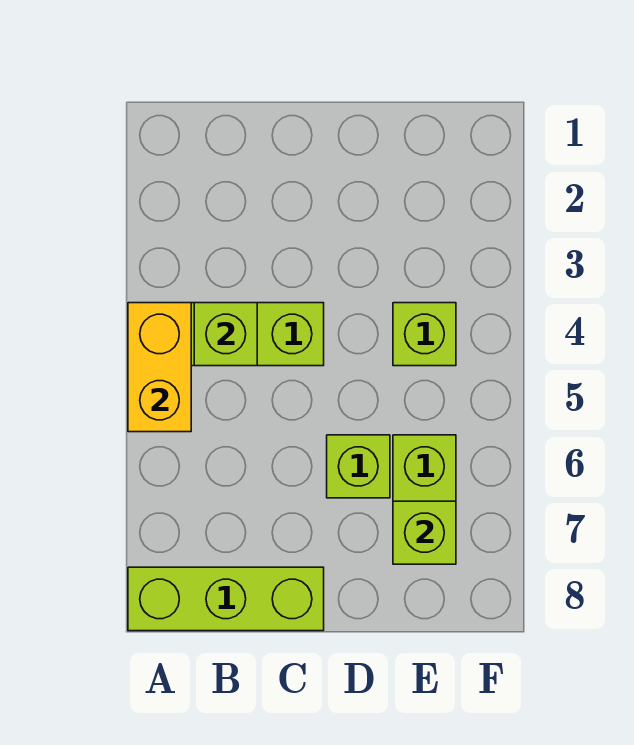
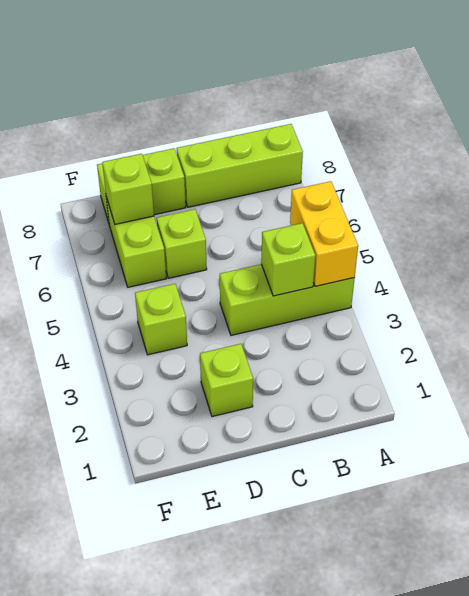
none -> lime 1x1 brick [200,344,253,417]
none -> lime 1x2 brick [97,148,186,222]

